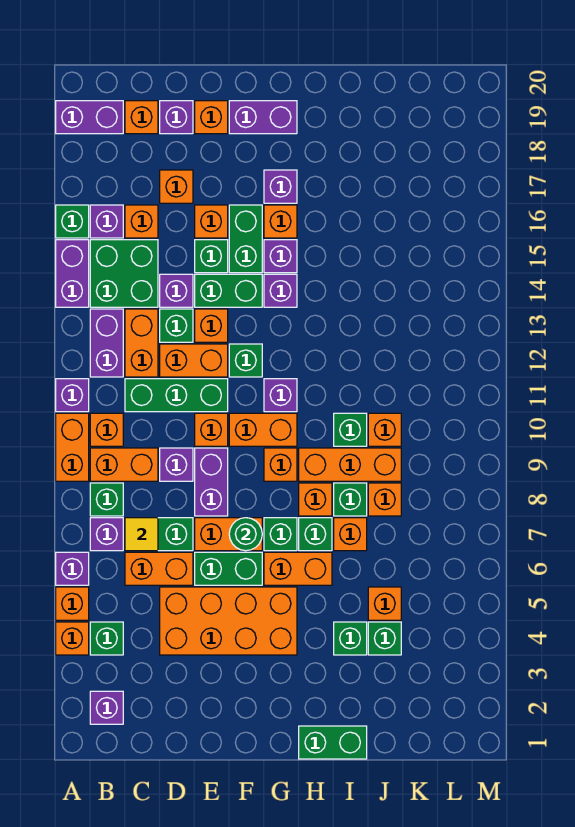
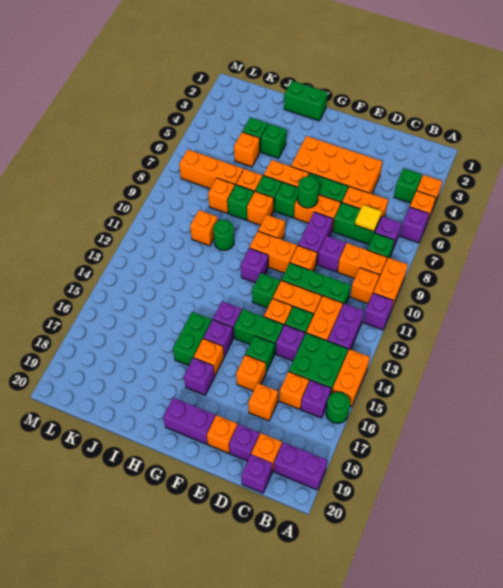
purple 1x2 brick [56,240,89,307] -> orange 1x2 brick [332,349,370,407]
green 1x1 brick [56,205,89,238] -> green 1x1 round brick [326,392,350,424]
purple 1x1 brick [90,691,123,724] -> purple 1x1 brick moved to [241,455,272,493]
green 1x2 brick [229,205,262,273] -> green 1x2 brick moved to [173,312,212,366]
orange 1x3 brick [299,448,401,481] -> orange 1x3 brick moved to [179,150,243,189]
green 1x1 brick [334,413,367,446] -> green 1x1 round brick [213,220,234,250]

